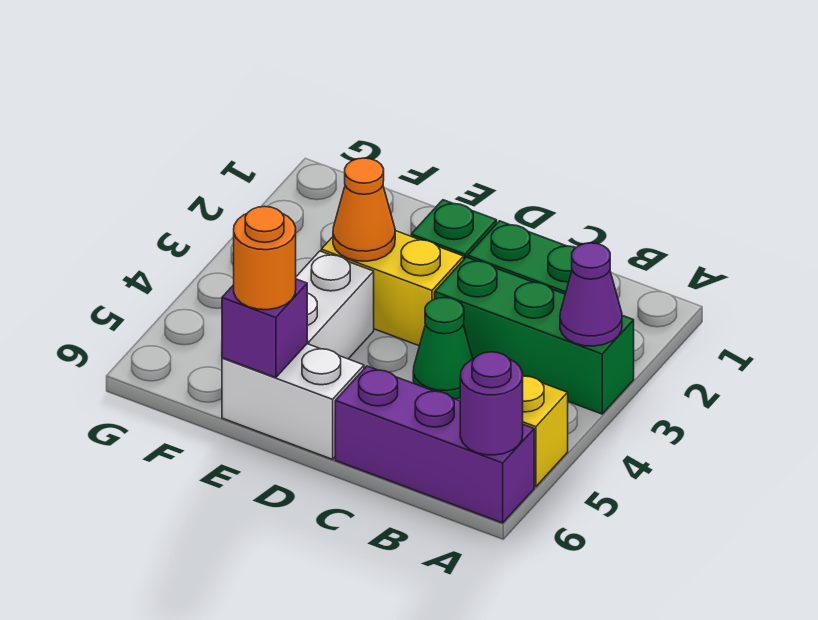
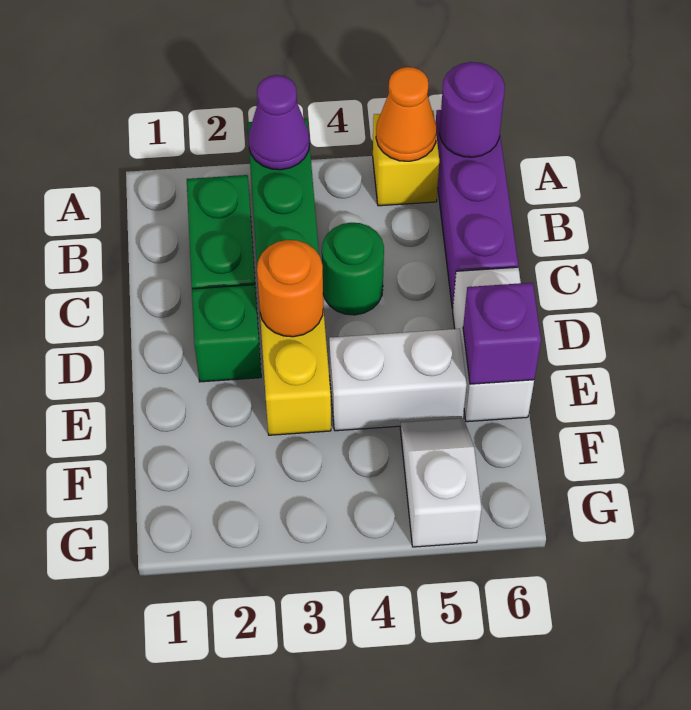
green 1x1 cone [413,298,473,399] -> green 1x1 round brick [322,223,384,315]
orange 1x1 cone [333,158,395,261] -> orange 1x1 cone moved to [376,67,437,161]
orange 1x1 round brick [234,206,296,310] -> orange 1x1 round brick moved to [257,240,323,337]
none -> white 1x2 slope [400,418,481,547]

